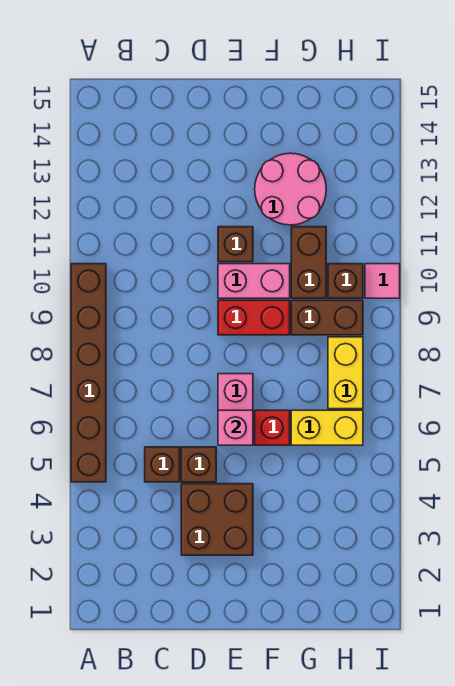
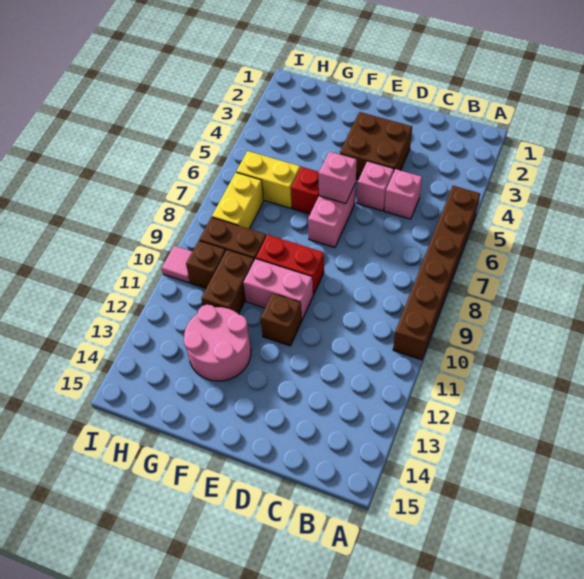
brown 1x1 brick [145,447,180,482] -> pink 1x1 brick [384,169,422,219]
brown 1x1 brick [181,447,216,482] -> pink 1x1 brick [357,161,394,211]

